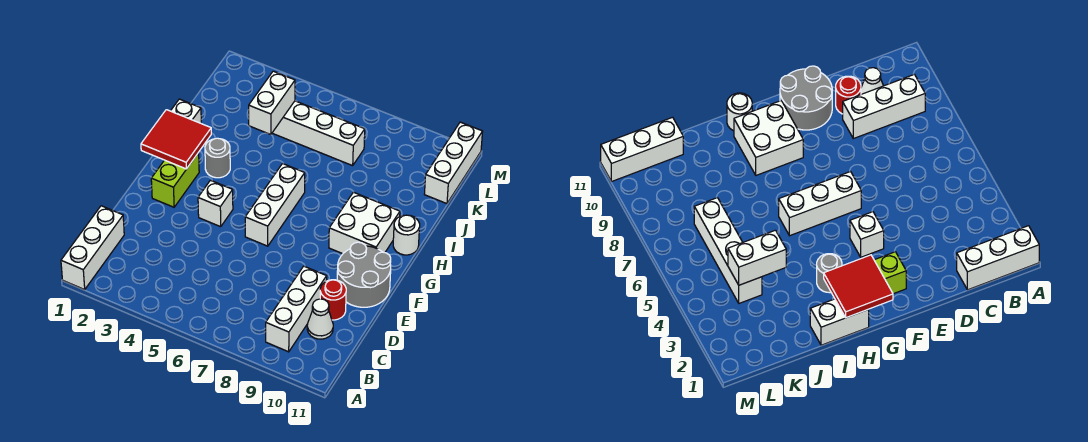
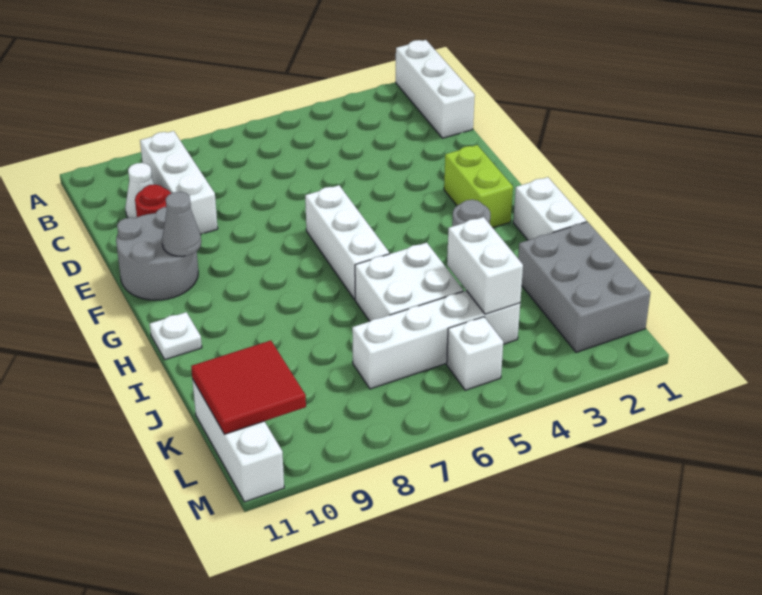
white 1x1 brick [198,180,233,227] -> white 1x1 brick moved to [447,317,503,390]
none -> grey 1x1 cone [162,192,201,256]
red 2x2 tile [141,110,211,169] -> red 2x2 tile moved to [191,340,306,434]
white 2x2 brick [329,192,400,254] -> white 2x2 brick moved to [355,243,463,321]
white 1x1 round brick [393,215,420,255] -> white 1x1 plate [150,312,202,360]
none -> grey 2x3 brick [518,222,650,352]

